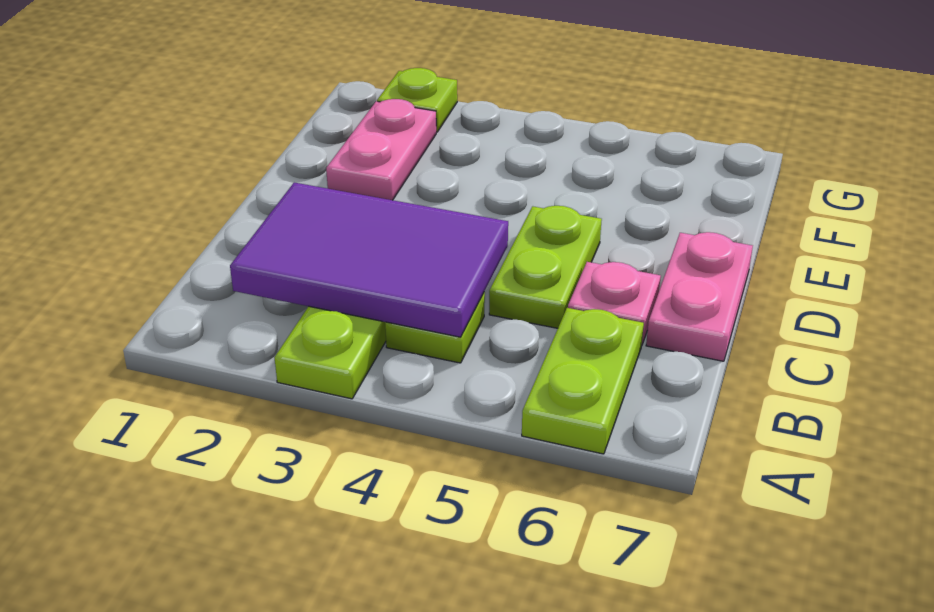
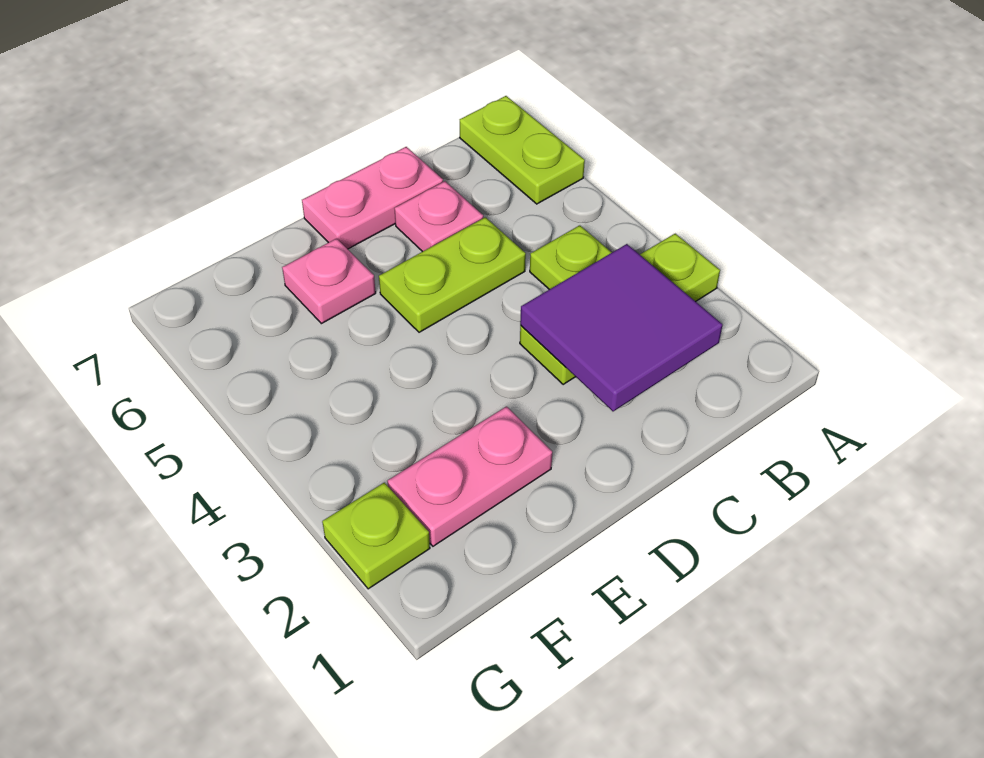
lime 1x2 plate [522,308,644,454] -> lime 1x2 plate turned to [460,96,585,204]
purple 2x3 tile [230,183,508,337] -> purple 2x2 tile [520,244,722,411]
none -> pink 1x1 plate [282,239,376,324]

